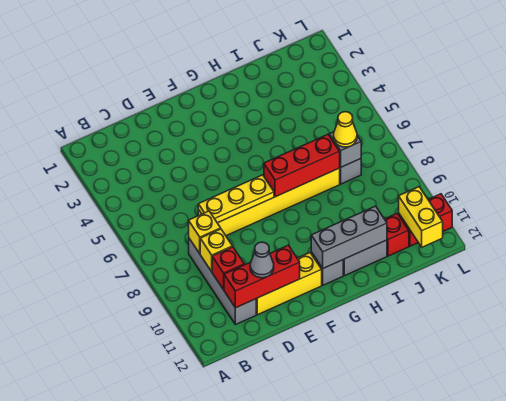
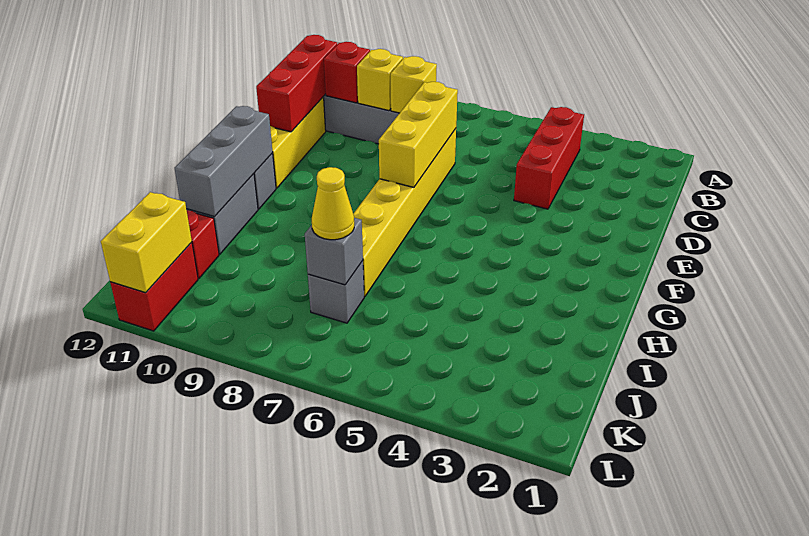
yellow 1x3 plate [198,175,274,223] -> yellow 1x3 brick [379,82,458,187]
grey 1x1 cone [250,242,274,278] -> none
red 1x3 brick [264,134,340,197] -> red 1x3 brick moved to [514,107,584,209]
yellow 1x2 brick [399,187,443,247] -> yellow 1x2 brick turned to [101,192,192,293]

